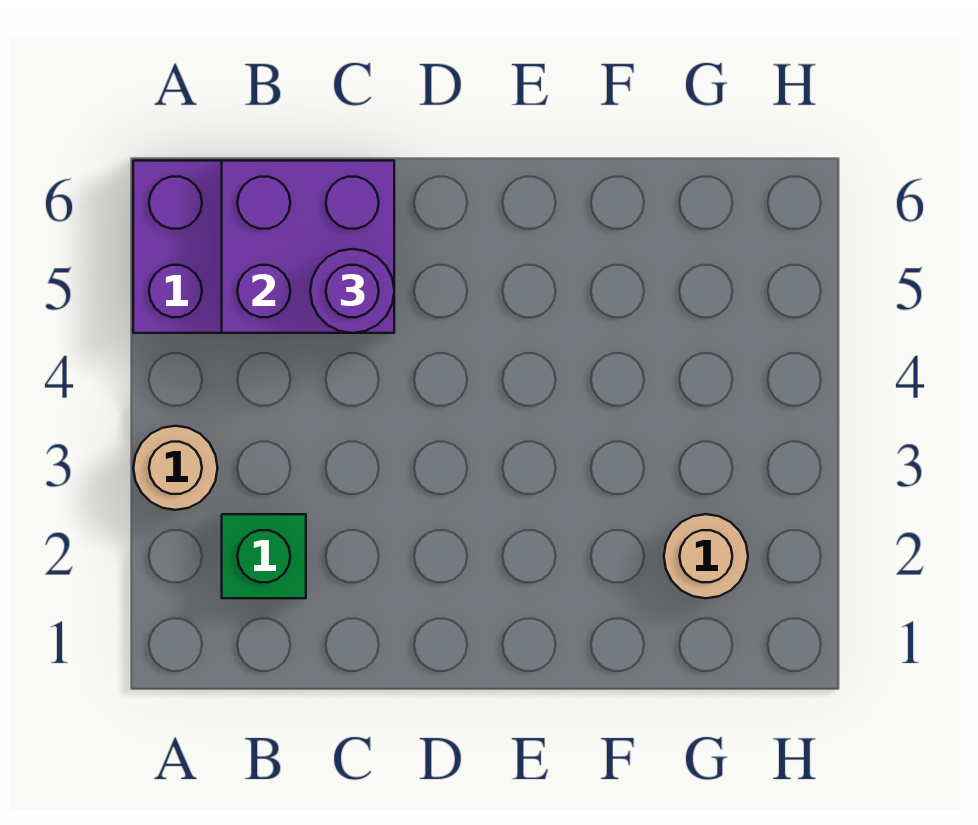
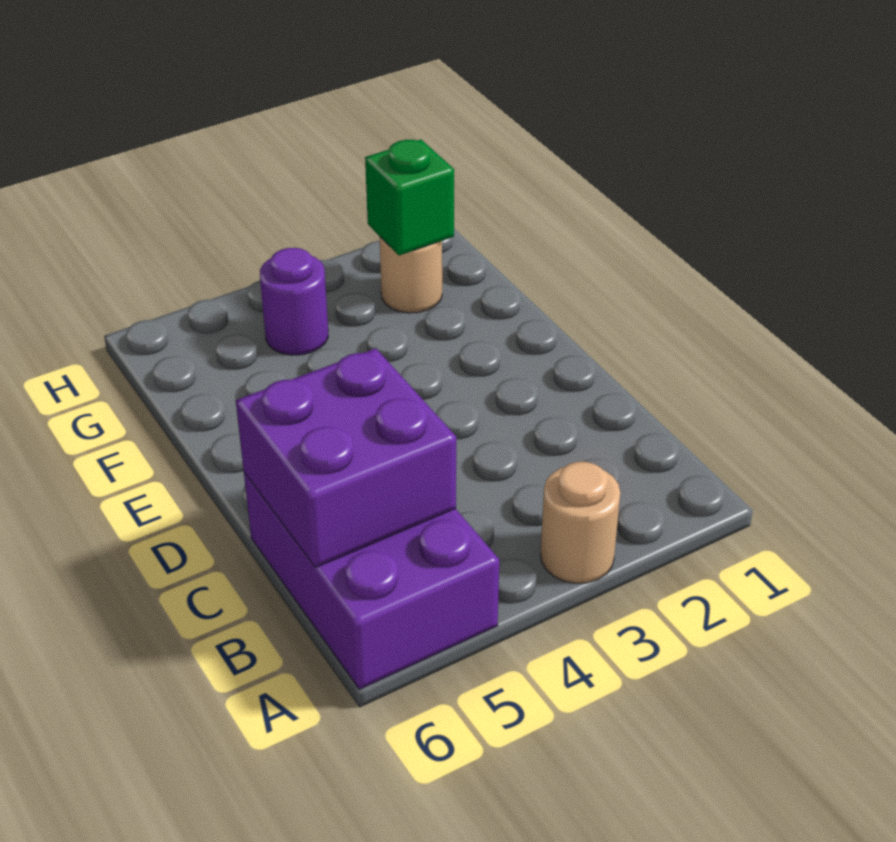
green 1x1 brick [222,514,306,598] -> green 1x1 brick moved to [365,140,454,256]
purple 1x1 round brick [310,249,394,333] -> purple 1x1 round brick moved to [260,248,328,355]

